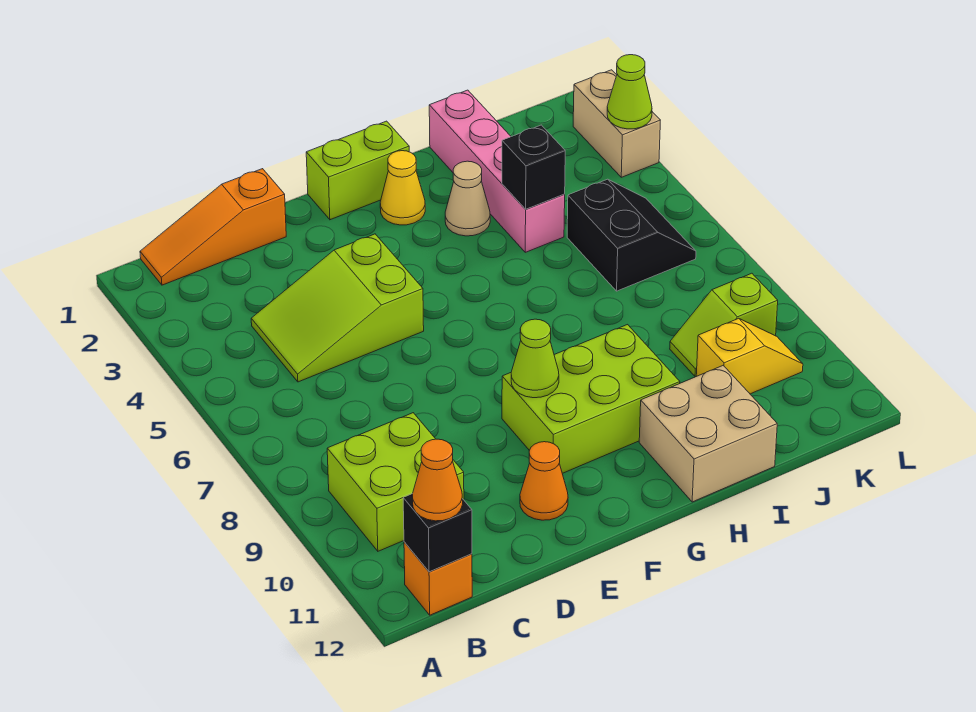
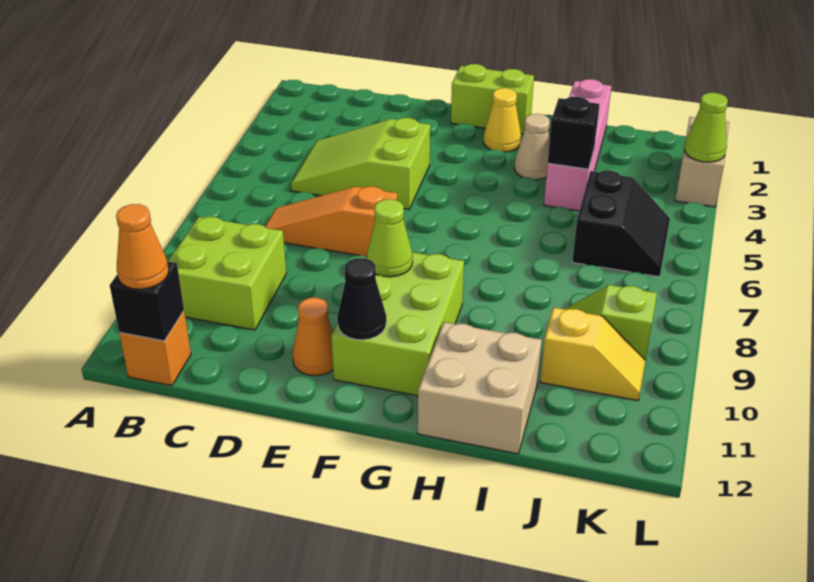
orange 1x3 slope [140,169,286,285] -> orange 1x3 slope moved to [265,186,397,257]
lime 2x3 brick [502,325,680,473] -> lime 2x3 brick turned to [331,252,464,396]
none -> black 1x1 cone [337,258,386,340]

